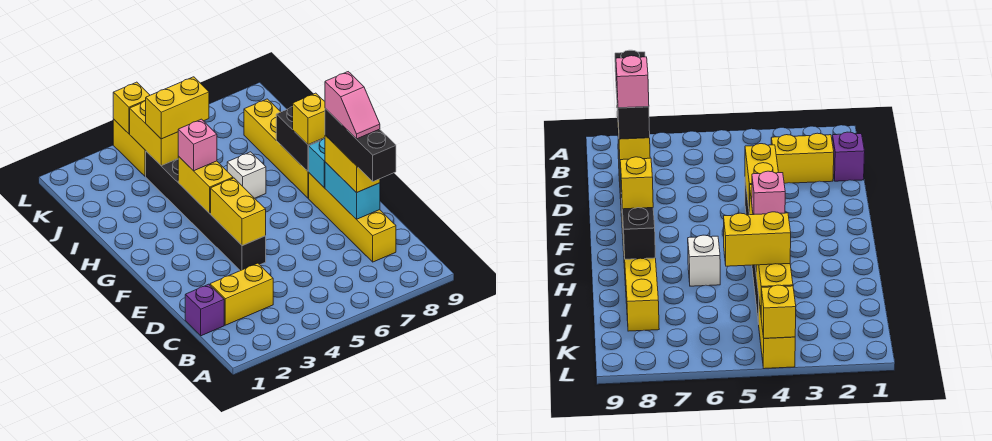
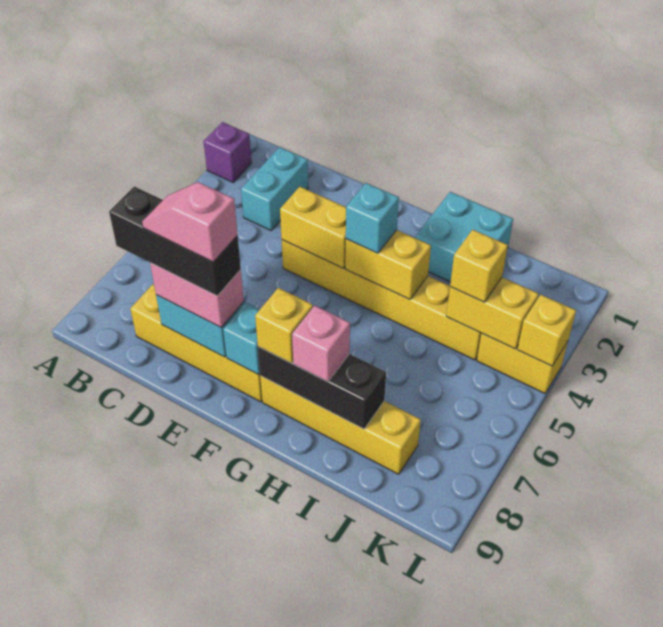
purple 1x1 brick [185,284,224,336] -> purple 1x1 brick moved to [204,122,252,182]
yellow 1x2 brick [210,263,273,325] -> cyan 1x2 brick [241,147,308,230]
yellow 1x2 brick [325,135,380,193] -> pink 1x2 brick [150,263,244,328]
black 1x6 brick [146,151,266,271] -> yellow 1x6 brick [282,240,481,360]
none -> cyan 1x1 brick [346,183,399,253]
black 1x2 brick [276,107,325,171] -> black 1x3 brick [258,347,386,429]
none -> cyan 2x2 brick [416,192,513,282]
pink 1x1 brick [178,119,217,171] -> pink 1x1 brick moved to [292,306,350,382]
white 1x1 brick [227,152,266,198] -> none
yellow 1x2 brick [146,77,209,139] -> yellow 1x1 brick [450,230,508,302]

